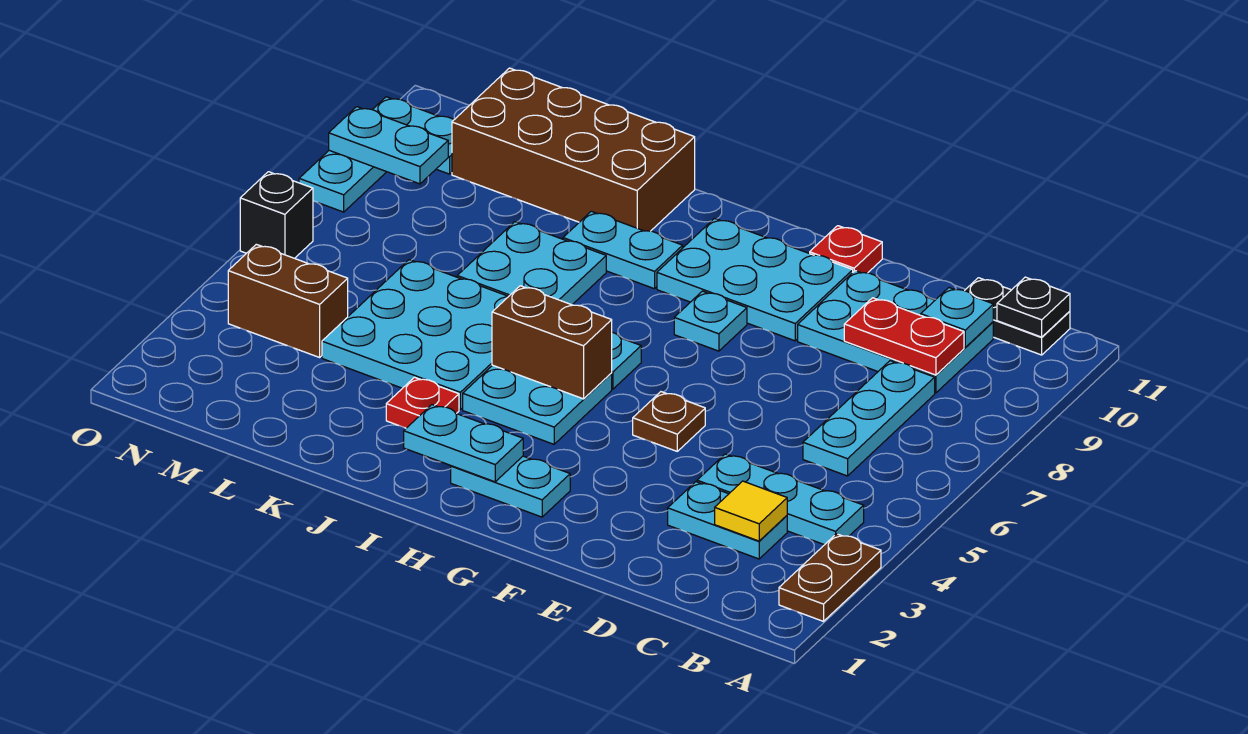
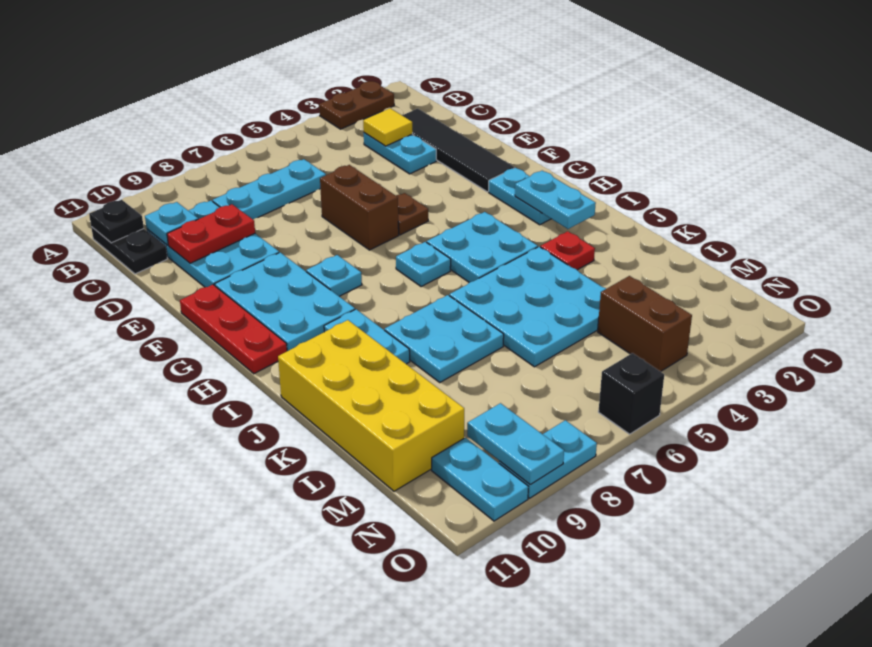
cyan 1x3 plate [697,454,864,545] -> none
none -> black 1x4 tile [402,109,514,192]
red 1x2 plate [844,298,964,375] -> red 1x2 plate turned to [167,204,255,263]
red 1x1 plate [810,226,882,273] -> red 1x3 plate [180,285,287,374]
brown 1x2 brick [492,286,612,399] -> brown 1x2 brick moved to [320,165,399,250]
brown 2x4 brick [452,68,695,231] -> yellow 2x4 brick [278,320,464,491]

